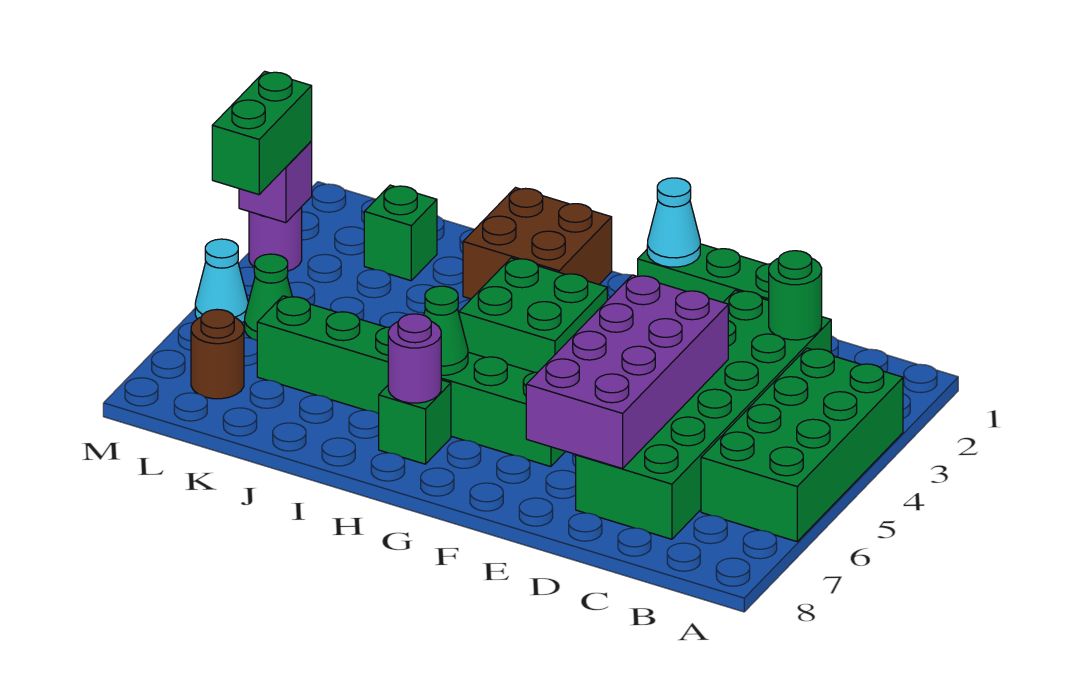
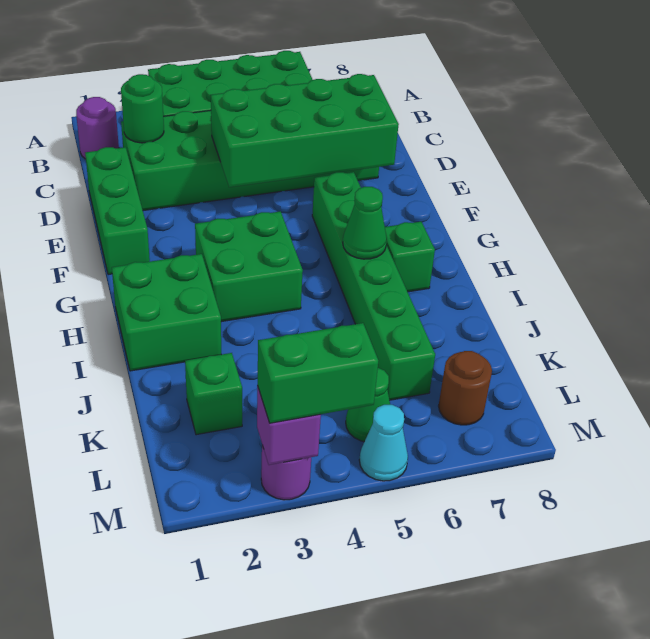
purple 2x4 brick [526,275,728,469] -> green 2x4 brick [211,74,399,187]
cyan 1x1 cone [647,178,700,267] -> none
brown 2x2 brick [463,188,612,299] -> green 2x2 brick [112,254,221,371]
purple 1x1 round brick [388,314,441,403] -> purple 1x1 round brick moved to [76,97,119,159]

